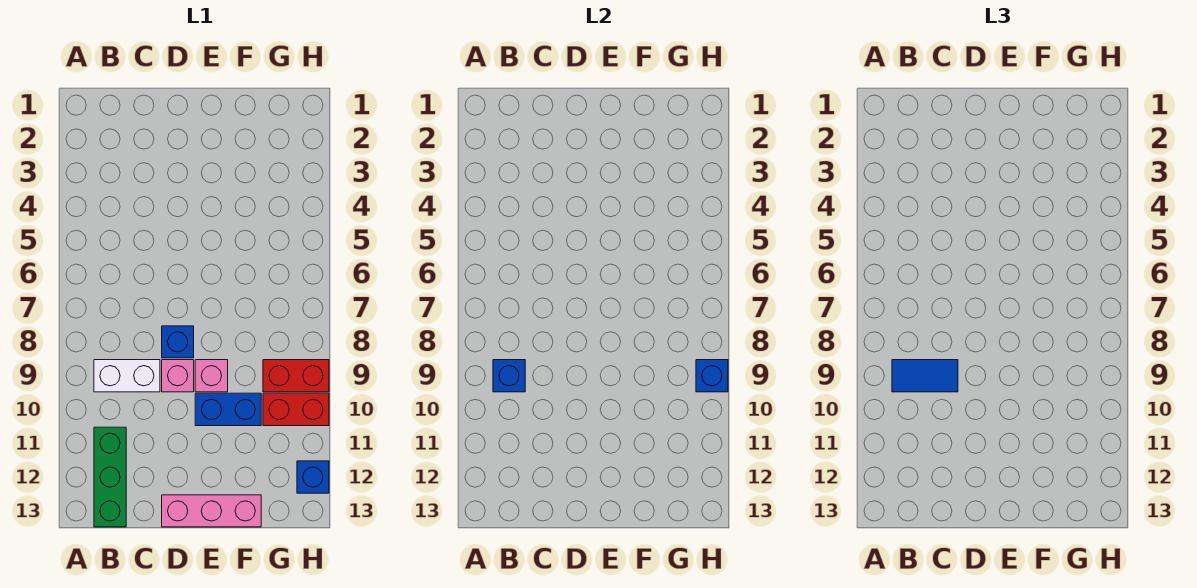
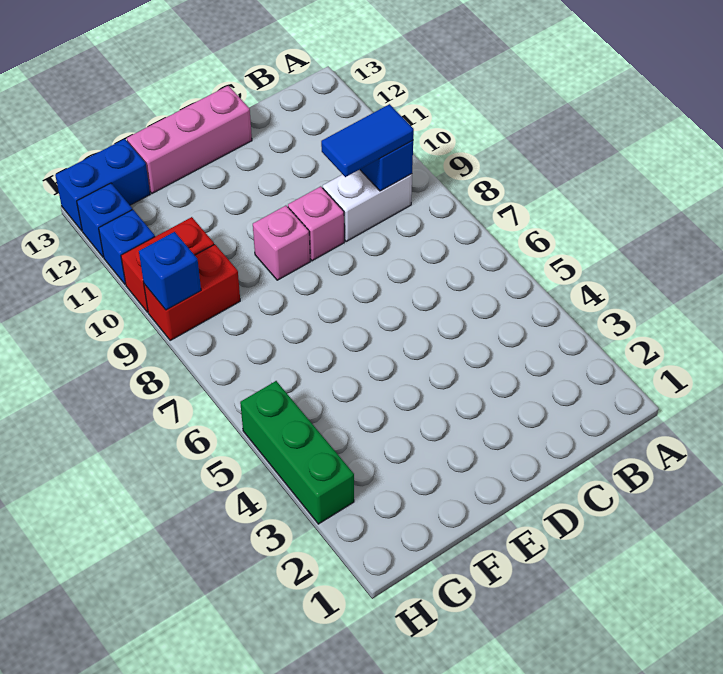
green 1x3 brick [94,427,126,527] -> green 1x3 brick moved to [240,381,354,524]
blue 1x1 brick [162,326,194,358] -> blue 1x1 brick moved to [99,210,155,284]
blue 1x2 brick [195,393,261,426] -> blue 1x2 brick moved to [55,139,150,231]

